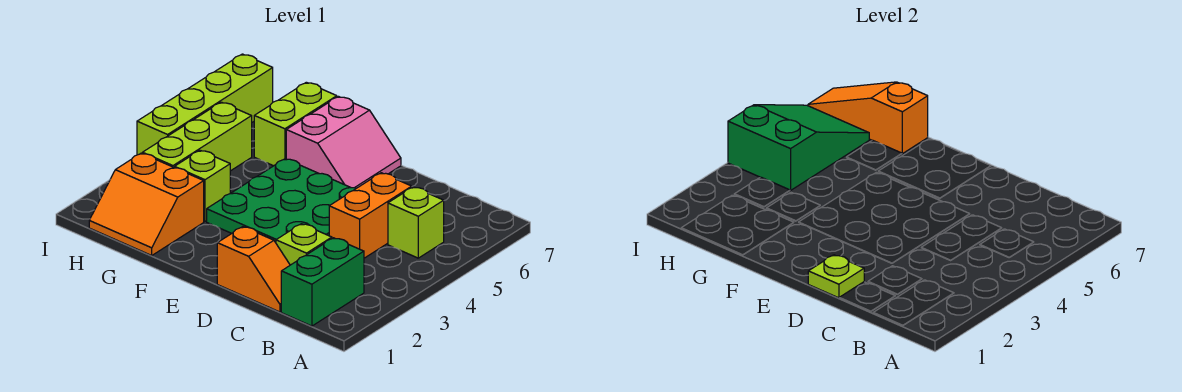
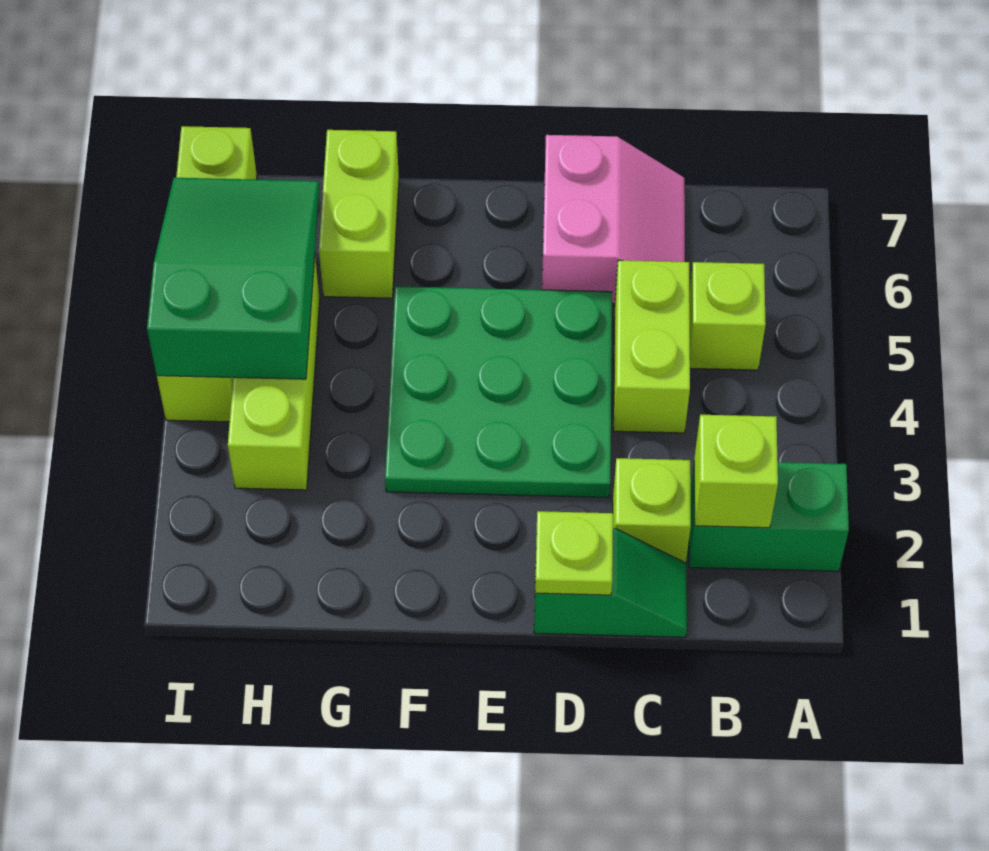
green 1x2 brick [281,238,364,326] -> green 1x2 brick turned to [689,462,849,571]
orange 1x2 slope [217,227,290,312] -> green 1x2 slope [534,528,687,637]
orange 1x2 brick [329,173,412,258] -> lime 1x2 brick [613,260,690,433]
pink 2x2 slope [286,96,401,188] -> pink 2x2 slope moved to [542,135,685,304]
orange 2x2 slope [89,153,204,255] -> none
lime 1x1 brick [175,150,230,222] -> lime 1x1 brick moved to [694,415,778,528]
orange 1x3 slope [808,82,928,154] -> none

